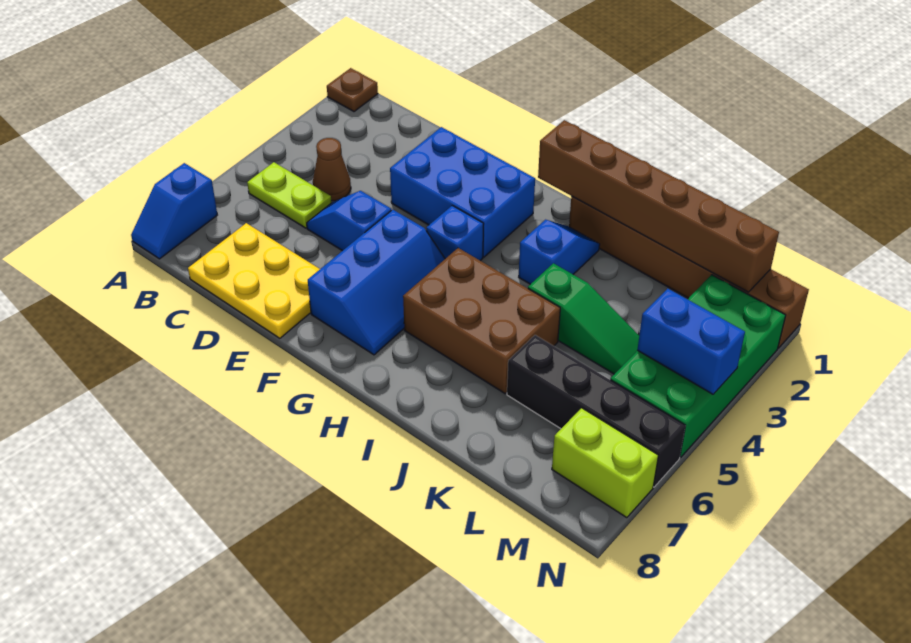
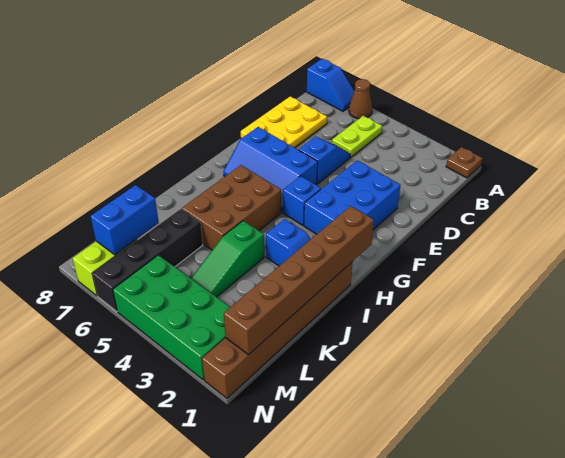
blue 1x2 slope [131,163,217,259] -> blue 1x2 slope turned to [307,59,354,111]
brown 1x1 cone [313,138,351,201] -> brown 1x1 cone moved to [349,79,372,119]
blue 1x2 brick [637,289,745,394] -> blue 1x2 brick moved to [91,185,159,255]

